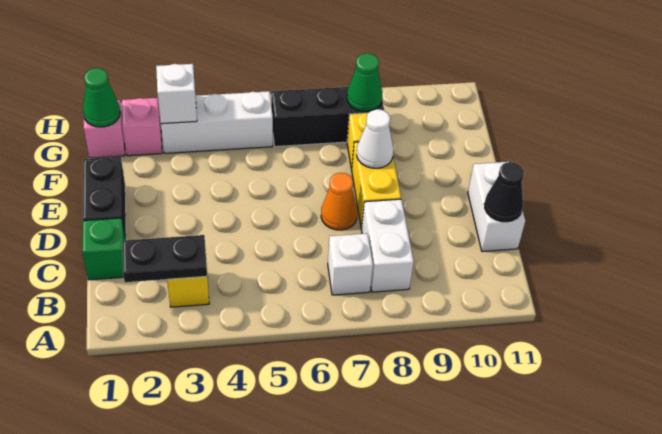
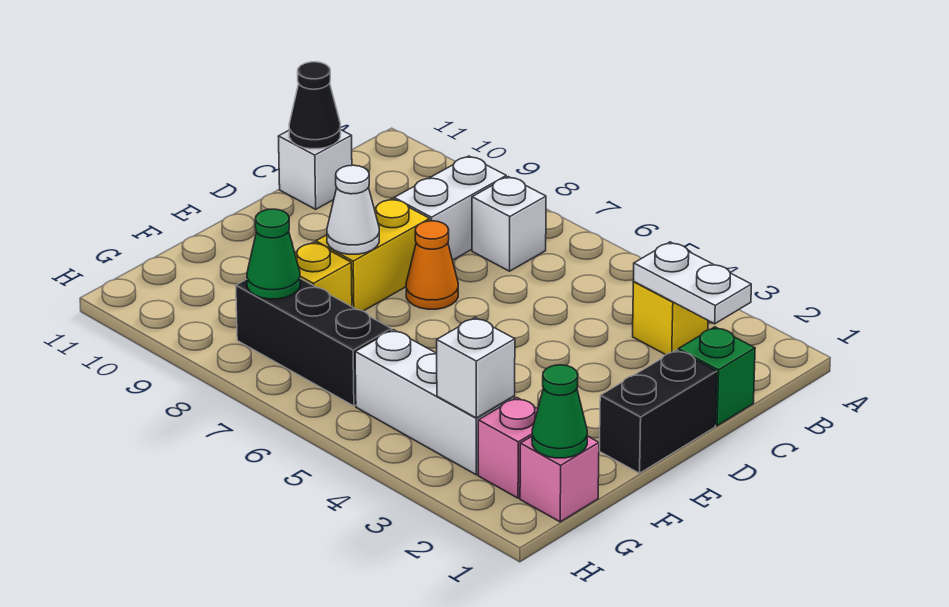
black 1x2 plate [123,235,207,282] -> white 1x2 plate [633,242,751,324]
white 1x2 brick [468,162,525,251] -> white 1x1 brick [278,130,352,209]

